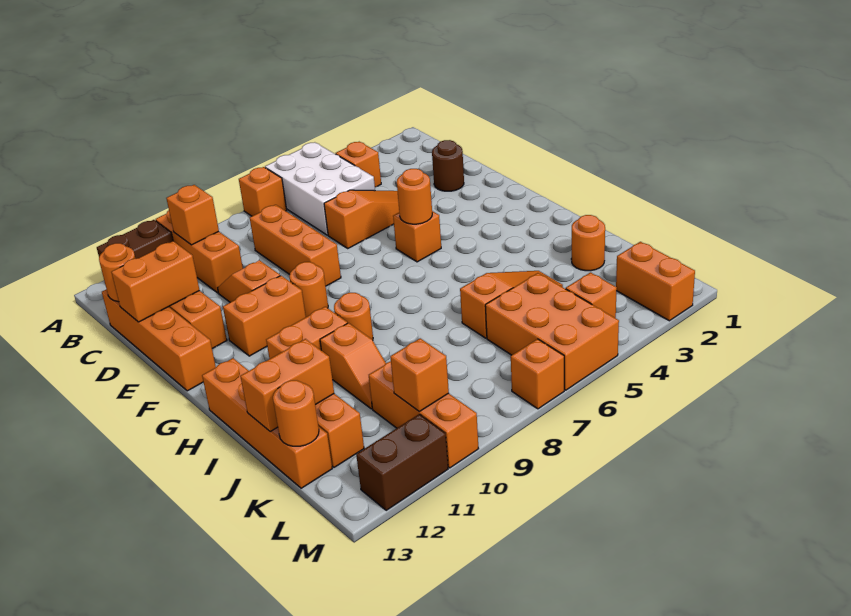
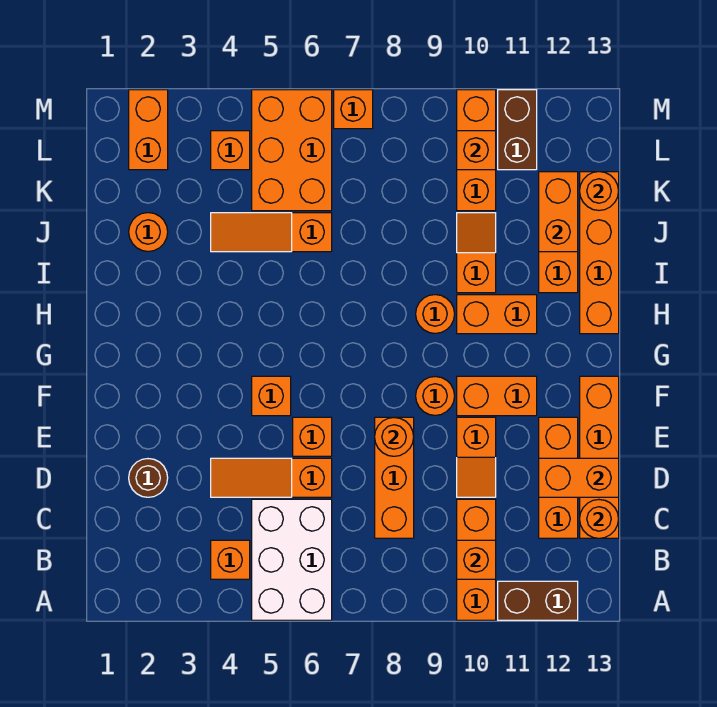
orange 1x1 brick [239,167,287,216] -> orange 1x1 brick moved to [293,417,332,456]
orange 1x1 round brick [397,169,432,224] -> orange 1x1 round brick moved to [375,417,414,456]
orange 1x2 brick [240,339,334,432] -> orange 1x2 brick turned to [539,172,578,252]
brown 1x2 brick [356,414,448,510] -> brown 1x2 brick turned to [498,90,537,170]

